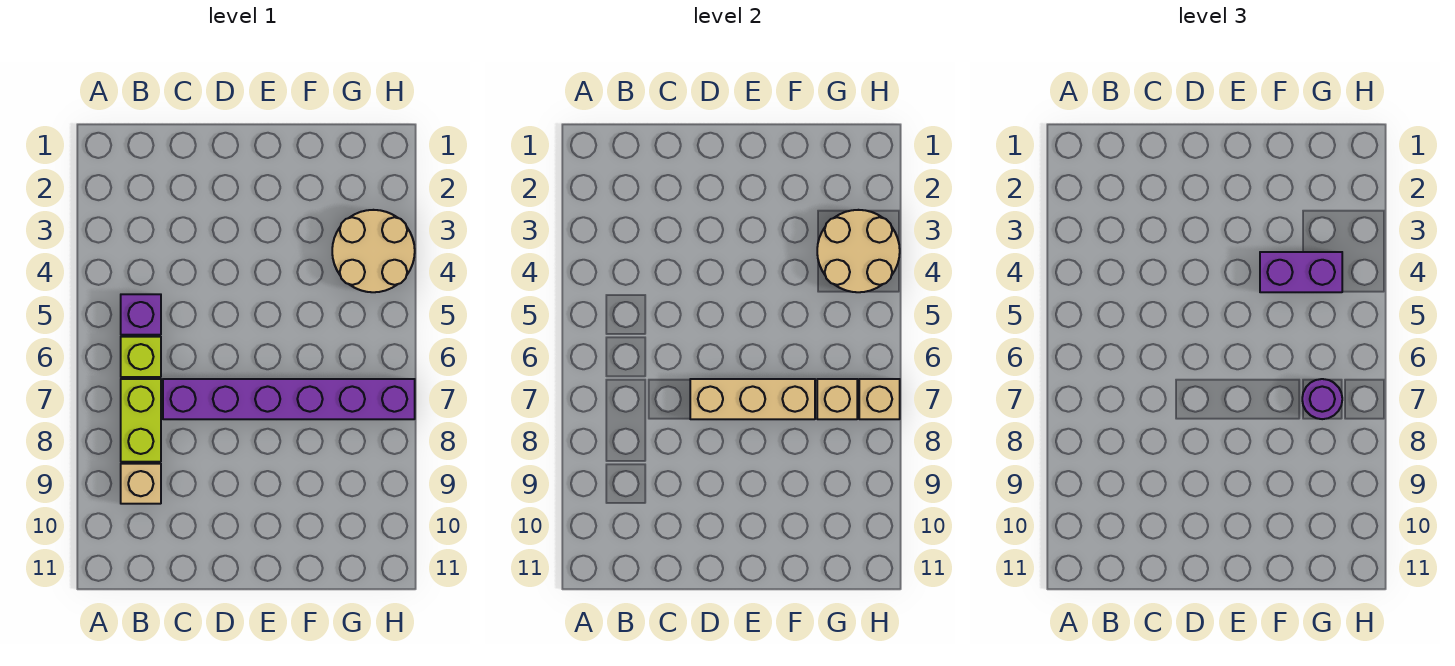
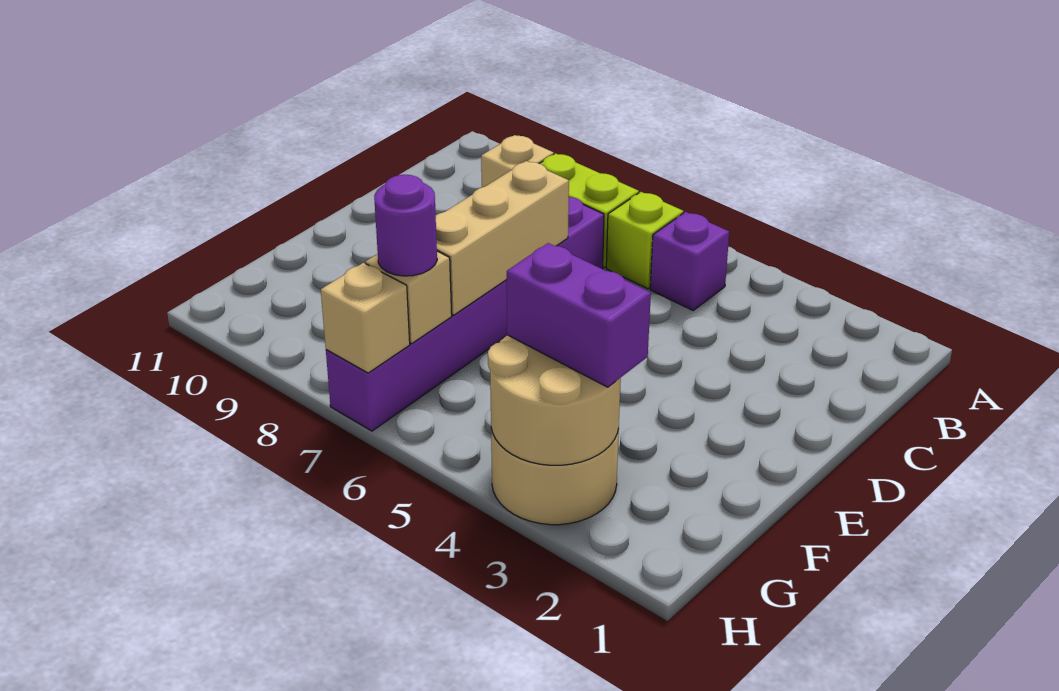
purple 1x2 brick [1260,252,1342,292] -> purple 1x2 brick turned to [507,243,651,387]

